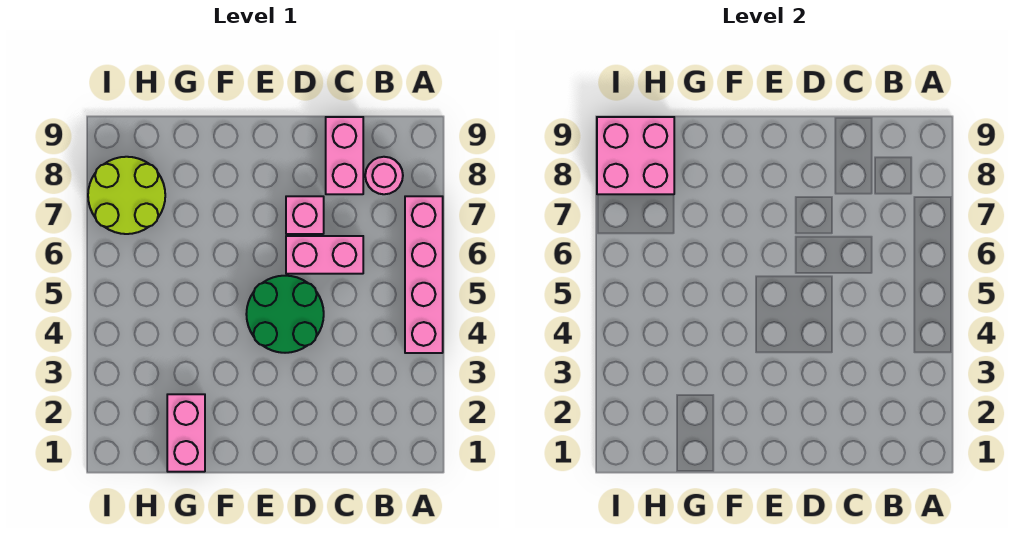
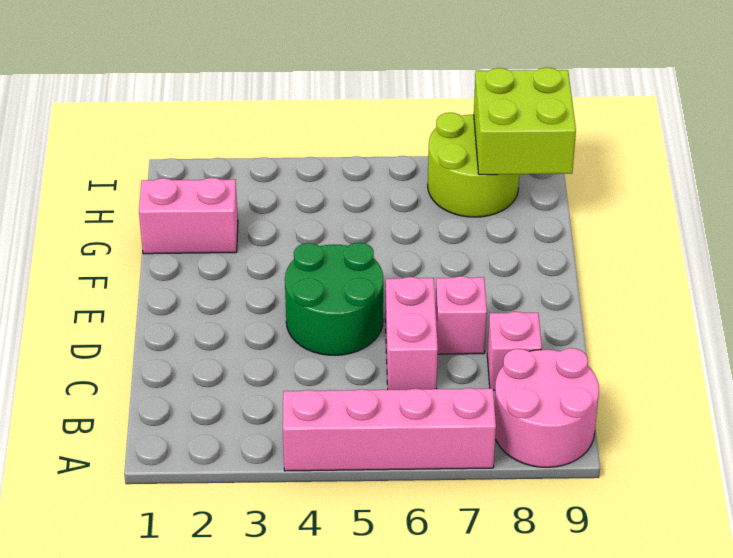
pink 1x1 round brick [365,157,403,194] -> pink 2x2 round brick [494,348,599,467]
pink 1x2 brick [326,117,363,194] -> pink 1x1 brick [487,312,542,390]
pink 2x2 brick [597,117,674,194] -> lime 2x2 brick [474,68,576,175]

